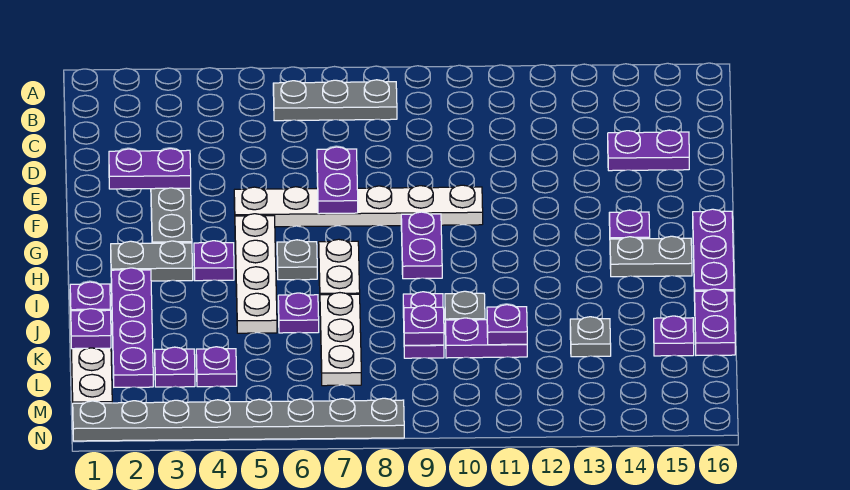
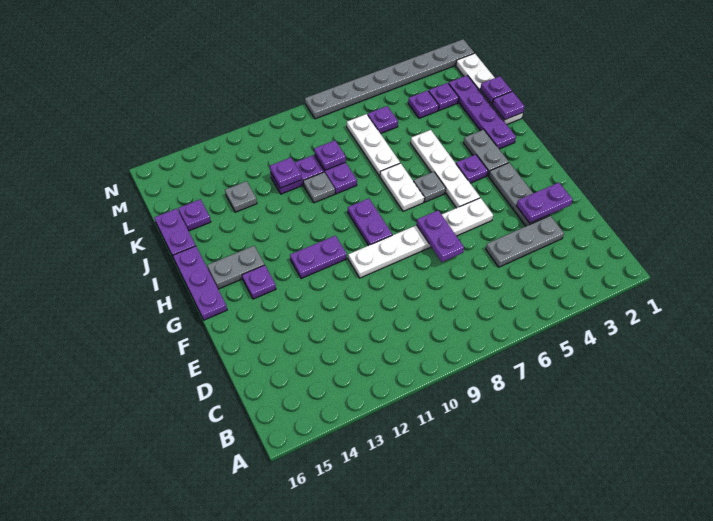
grey 1x3 plate [273,80,397,121] -> grey 1x3 plate moved to [486,216,564,267]
purple 1x2 plate [608,130,689,171] -> purple 1x2 plate moved to [290,236,347,279]
grey 1x2 plate [111,241,193,281] -> grey 1x2 plate turned to [464,130,509,176]
purple 1x1 plate [278,293,319,333] -> purple 1x1 plate moved to [368,106,398,134]

